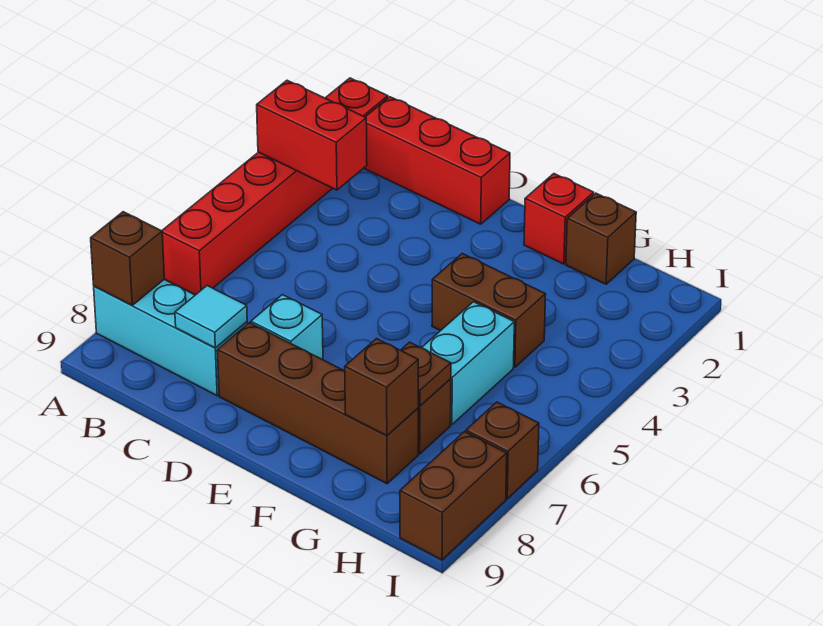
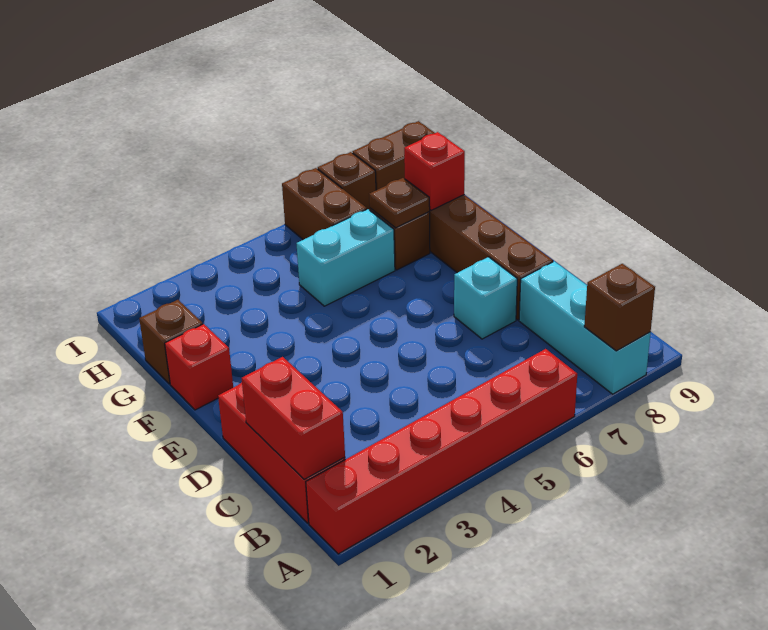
red 1x2 brick [257,80,367,190] -> red 1x2 brick moved to [242,357,345,479]
cyan 1x1 tile [175,286,247,348] -> none
brown 1x2 brick [432,253,546,367] -> brown 1x2 brick moved to [282,168,367,240]
brown 1x1 brick [345,338,418,436] -> red 1x1 brick [404,132,465,210]

